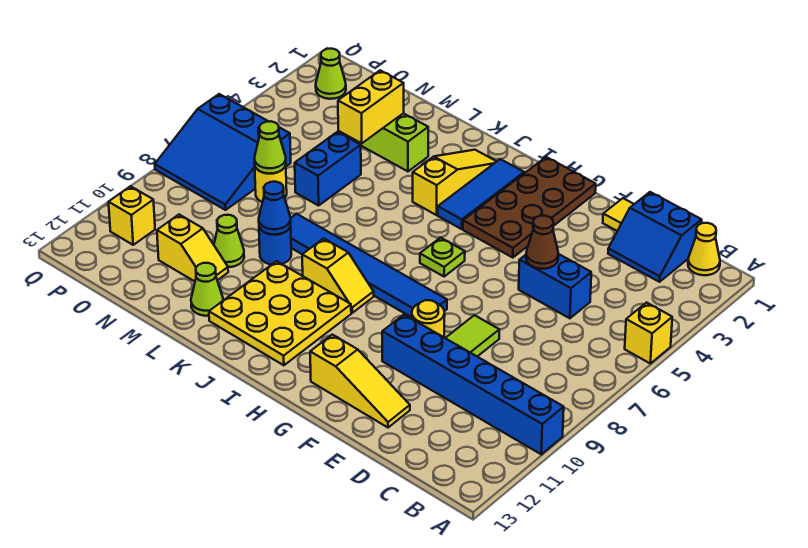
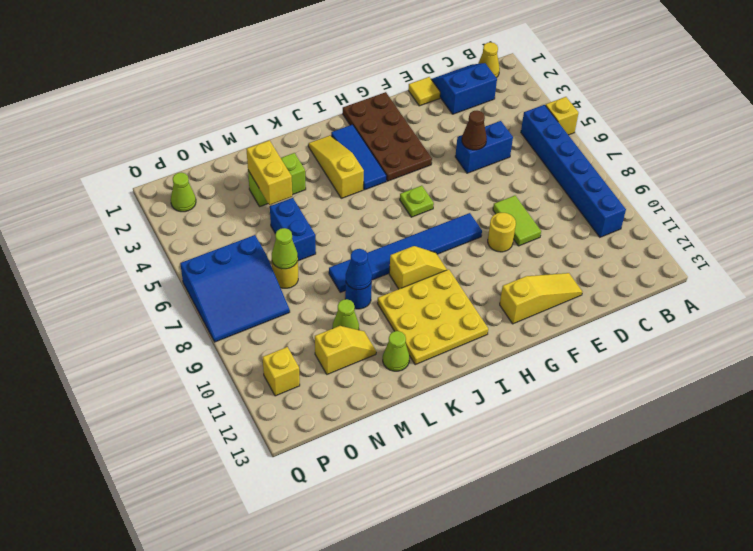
blue 1x6 brick [382,315,564,454] -> blue 1x6 brick turned to [521,105,626,237]
blue 2x2 slope [608,192,702,282] -> blue 2x2 slope turned to [431,63,497,114]

